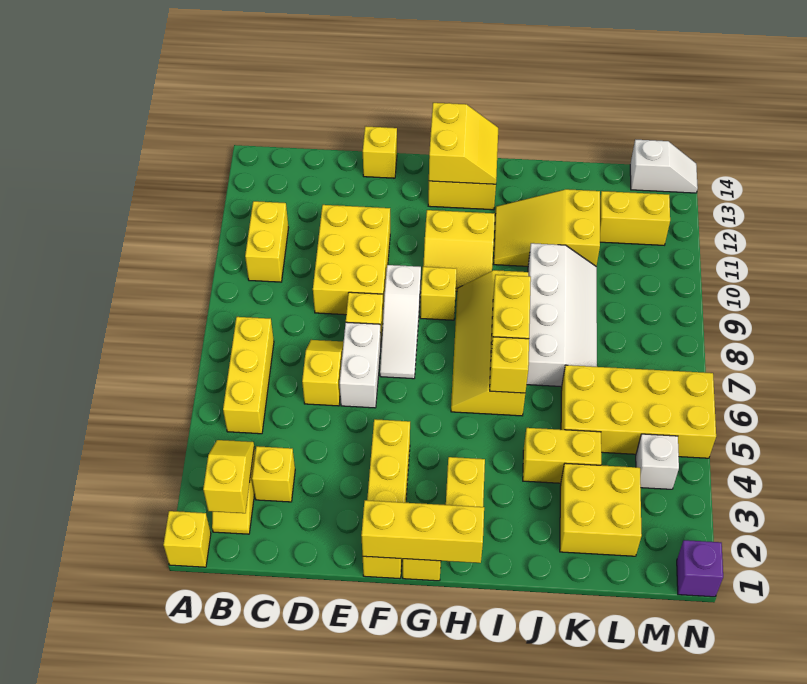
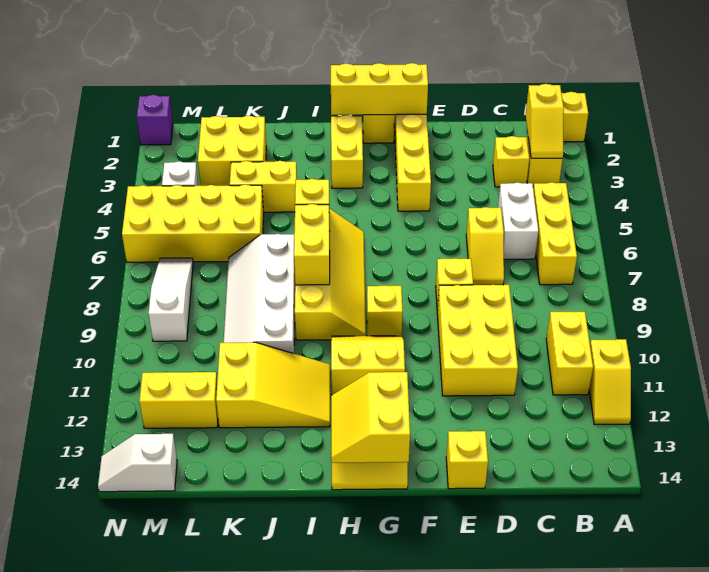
none -> yellow 1x2 slope [589,339,631,425]
white 1x2 brick [340,322,381,408] -> white 1x2 brick moved to [498,183,538,259]
white 1x3 slope [380,265,421,379] -> white 1x3 slope moved to [149,258,193,341]

